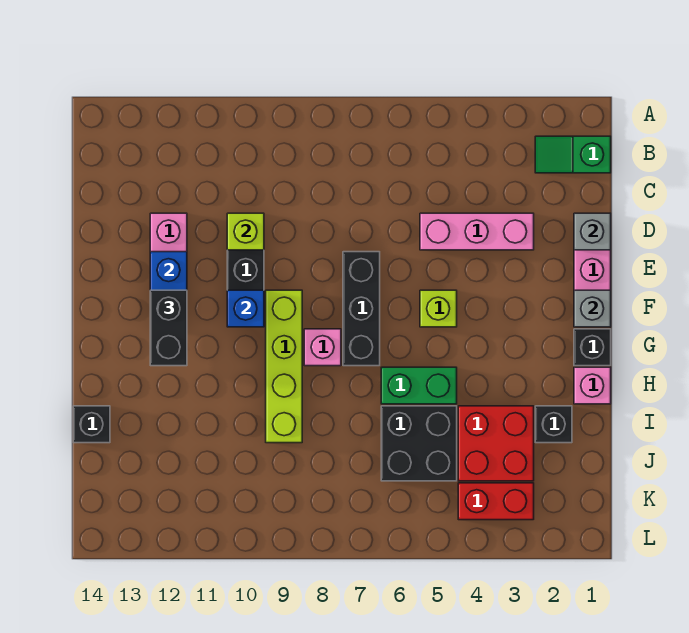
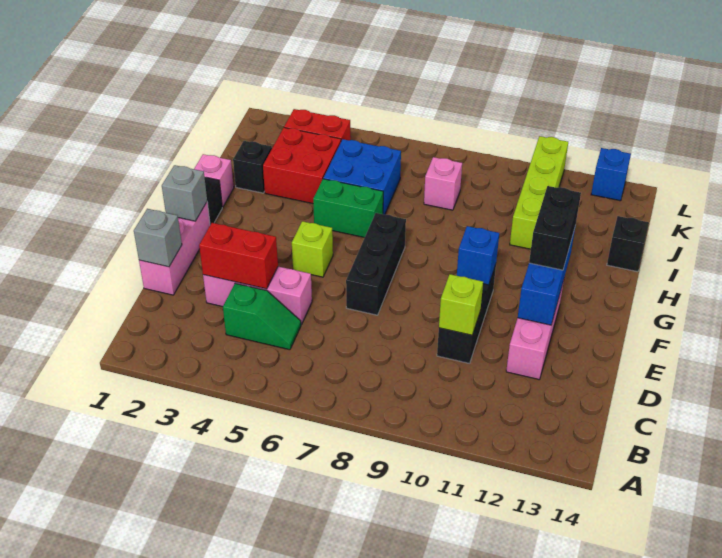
green 1x2 slope [535,136,611,173] -> green 1x2 slope moved to [223,283,301,350]
none -> red 1x2 brick [199,223,278,289]
lime 1x4 brick [266,290,302,443] -> lime 1x4 brick moved to [510,136,568,249]
pink 1x1 brick [304,329,341,366] -> pink 1x1 brick moved to [424,157,462,210]
black 2x2 brick [381,406,457,481] -> blue 2x2 brick [323,139,401,215]
none -> blue 1x1 brick [591,148,631,201]

